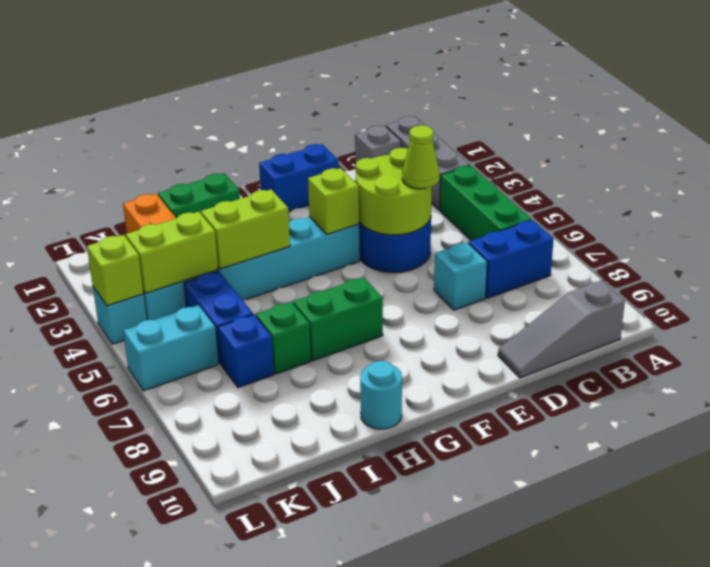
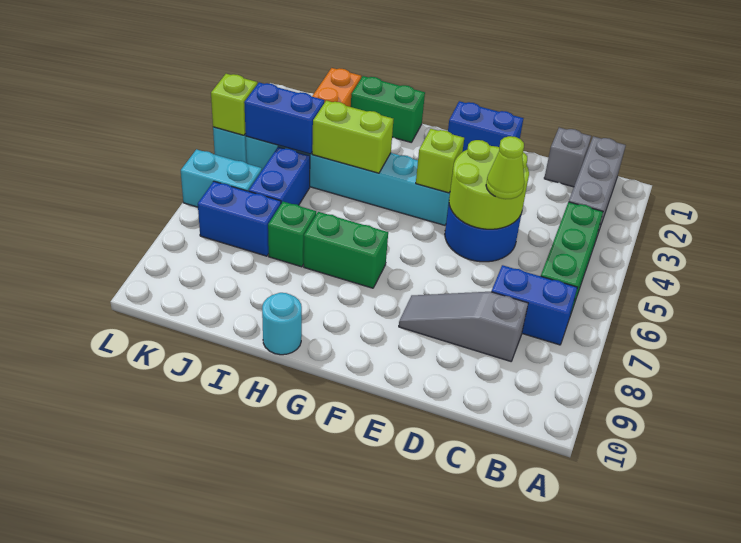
grey 1x3 slope [498,280,625,378] -> grey 1x3 slope moved to [399,292,528,361]
cyan 1x1 brick [434,242,487,310] -> none
lime 1x2 brick [126,212,218,293] -> blue 1x2 brick [244,82,324,154]
blue 1x1 brick [218,315,274,388] -> blue 1x2 brick [198,181,281,256]

